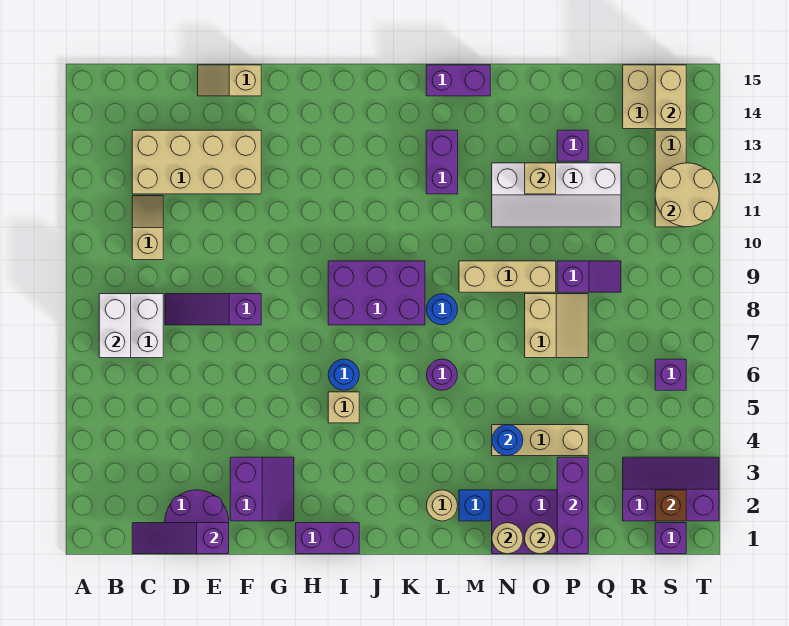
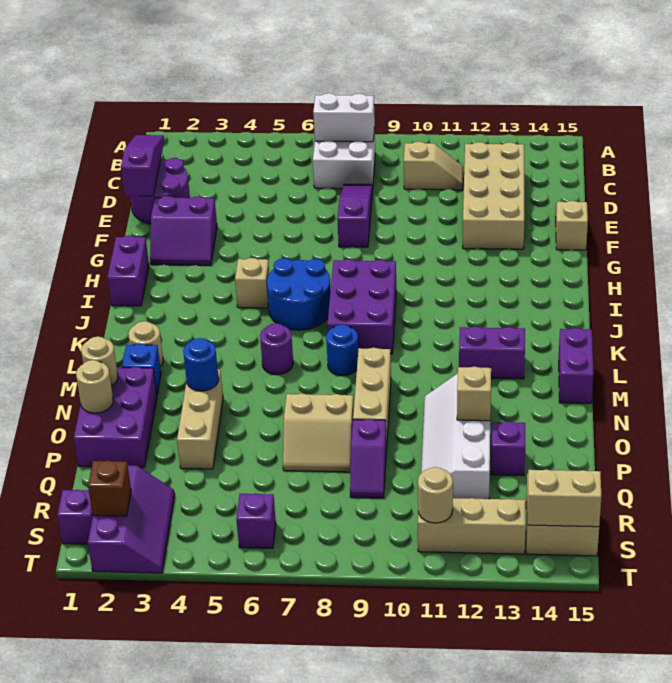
blue 1x1 round brick [328,359,359,390] -> blue 2x2 round brick [267,258,330,330]
purple 1x3 brick [557,457,588,554] -> none
tan 2x2 round brick [655,163,719,227] -> tan 1x1 round brick [418,467,453,523]

